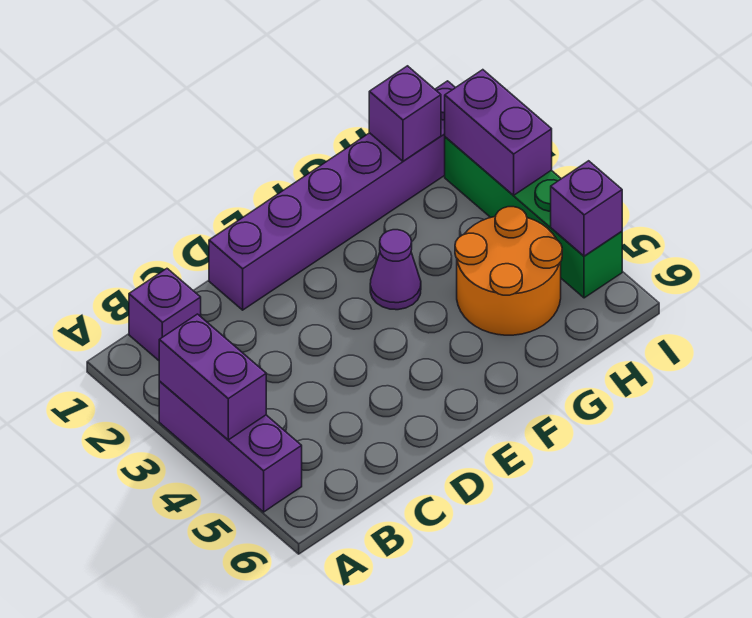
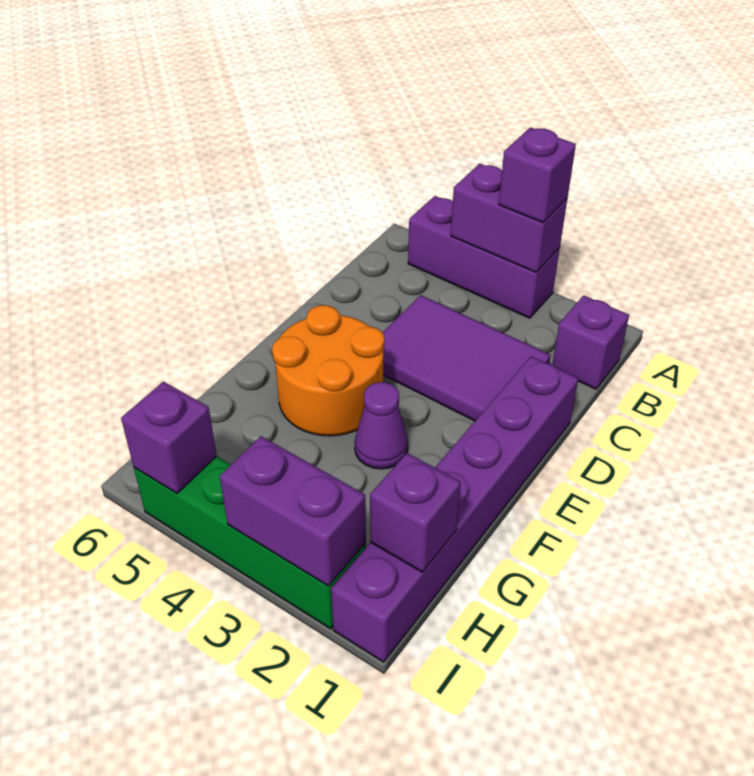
none -> purple 1x1 brick [499,127,576,223]
none -> purple 2x3 tile [382,295,551,421]
orange 2x2 round brick [455,207,562,335] -> orange 2x2 round brick moved to [272,305,385,436]

